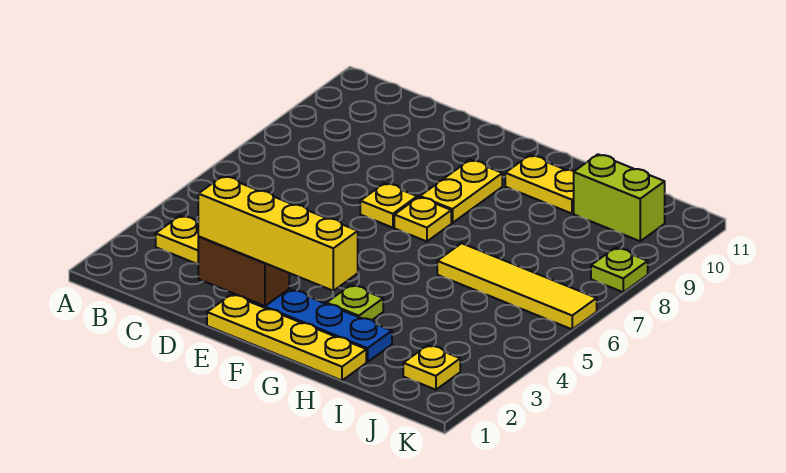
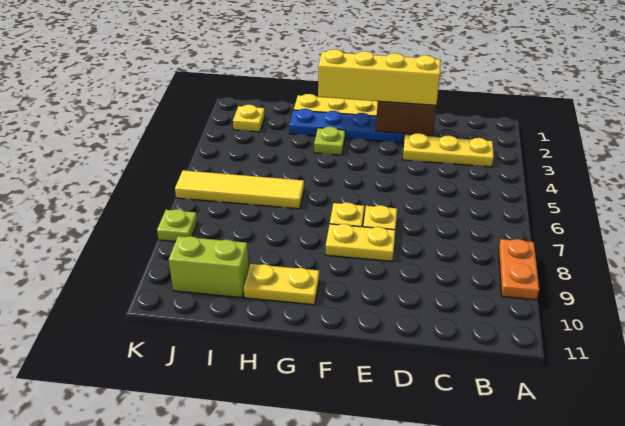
none -> orange 1x2 plate [499,239,539,300]
yellow 1x2 plate [420,160,502,223] -> yellow 1x2 plate turned to [325,224,395,261]

